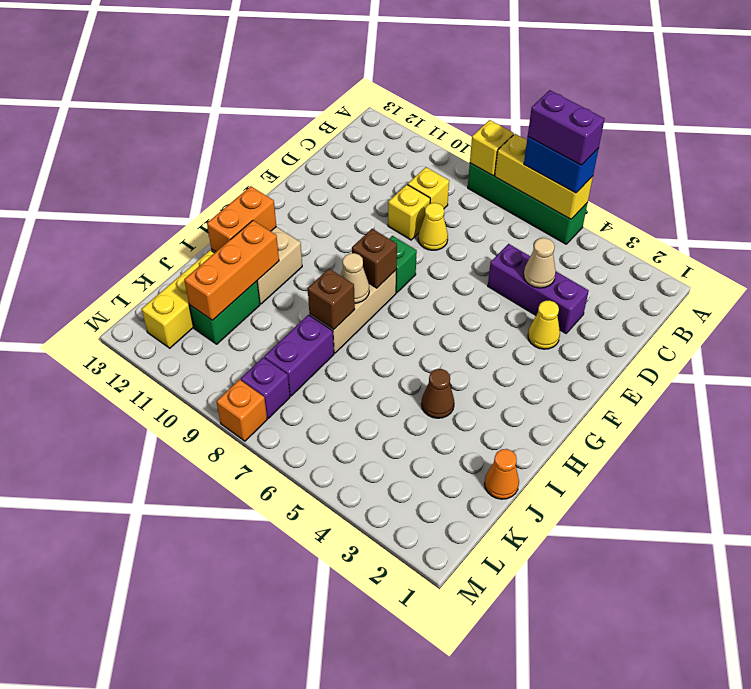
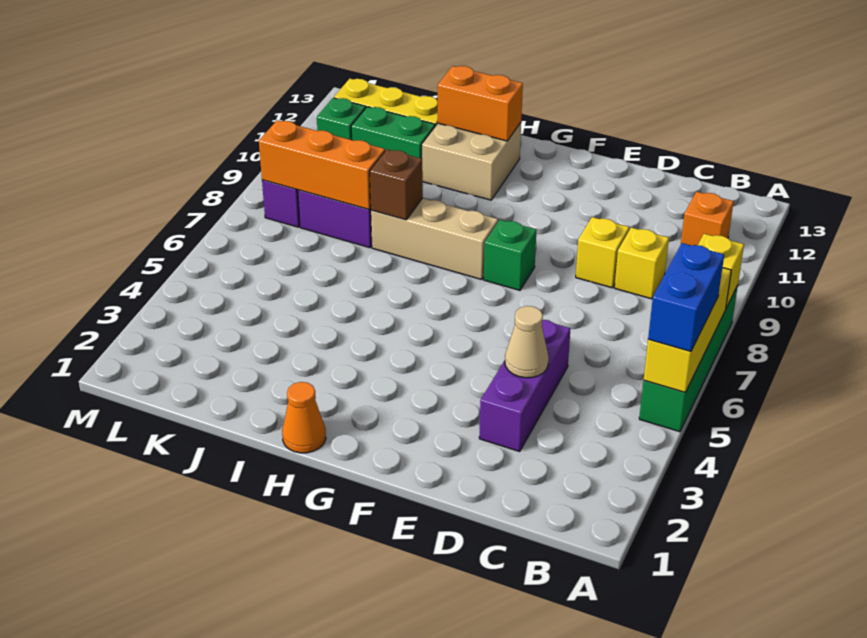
purple 1x2 brick [528,90,605,165] -> none
yellow 1x1 cone [418,203,448,250] -> none
yellow 1x1 cone [528,301,560,349] -> none
brown 1x1 brick [352,229,397,288] -> none
tan 1x1 cone [340,253,369,303] -> none
brown 1x1 cone [421,369,454,418] -> none
orange 1x3 brick [184,221,279,320] -> orange 1x3 brick moved to [259,120,385,209]
orange 1x1 cone [484,449,519,499] -> orange 1x1 cone moved to [282,382,326,453]
none -> green 1x1 brick [317,98,366,140]
orange 1x1 brick [217,380,267,441] -> orange 1x1 brick moved to [681,192,734,246]

